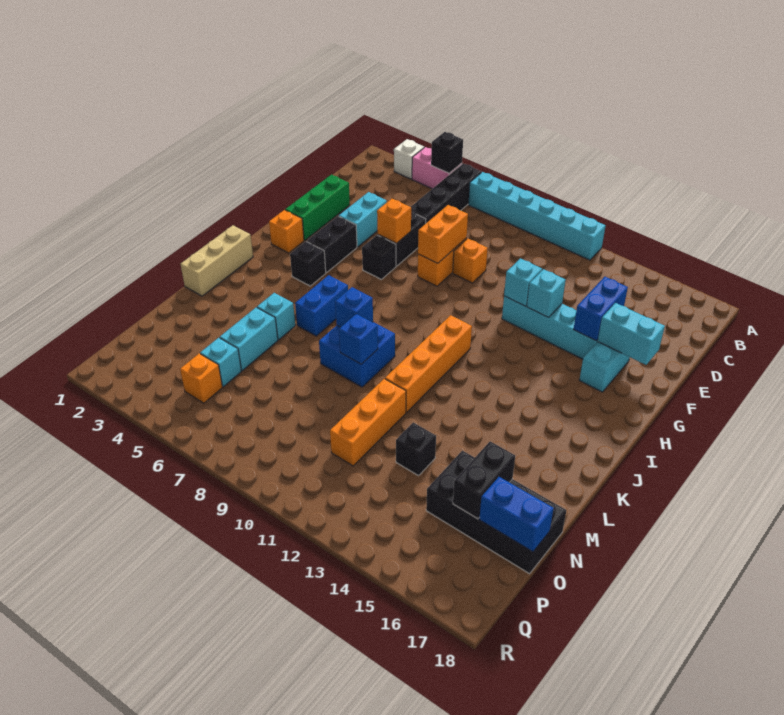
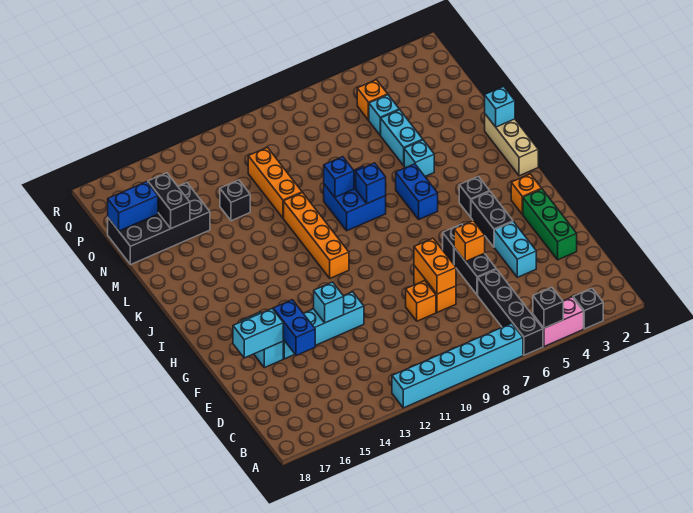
white 1x1 brick [394,139,424,179] -> black 1x1 brick [573,288,603,329]
cyan 1x1 brick [504,258,542,306] -> cyan 1x1 brick moved to [485,86,515,127]

